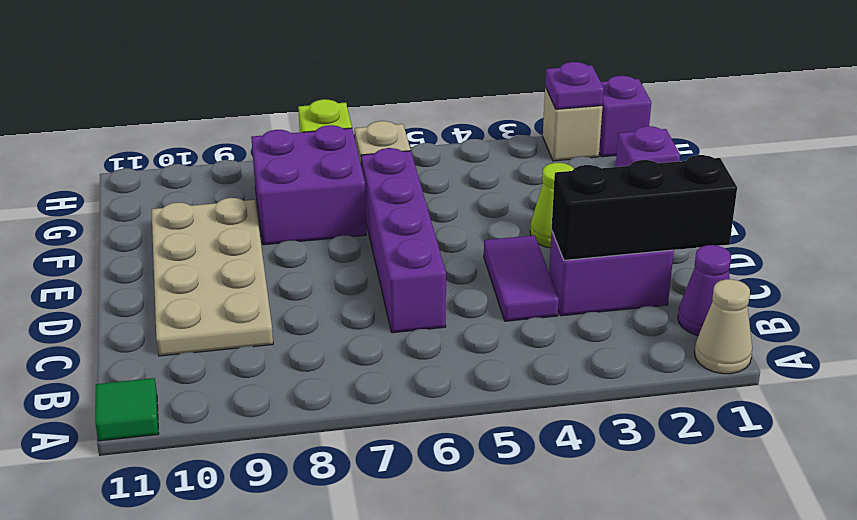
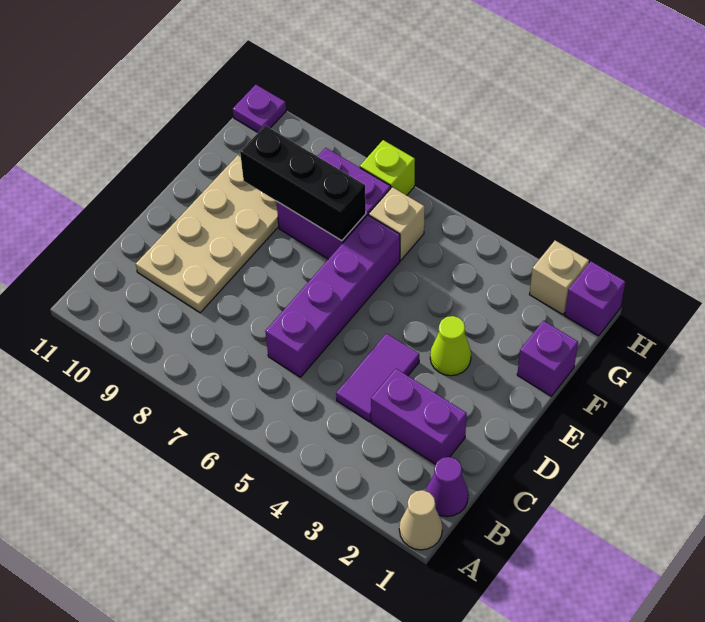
green 1x1 tile [95,378,159,441] -> none
black 1x3 brick [552,155,737,260] -> black 1x3 brick moved to [240,126,366,241]
purple 1x1 plate [545,62,604,109] -> purple 1x1 plate moved to [233,85,286,132]

